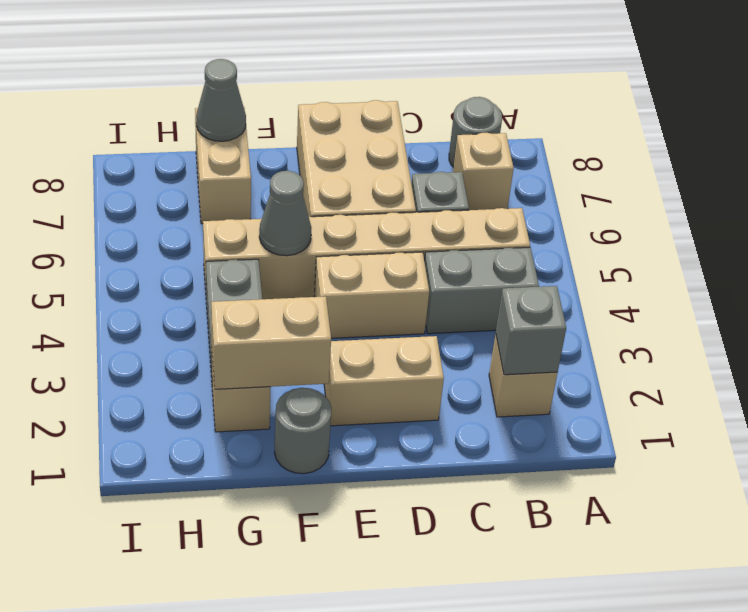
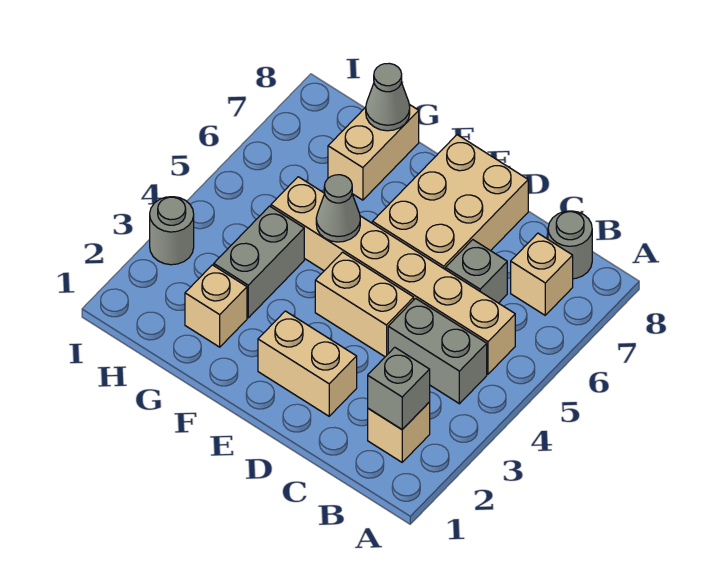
grey 1x1 round brick [275,388,331,474] -> grey 1x1 round brick moved to [150,197,194,265]
tan 1x2 brick [211,296,331,389] -> none

